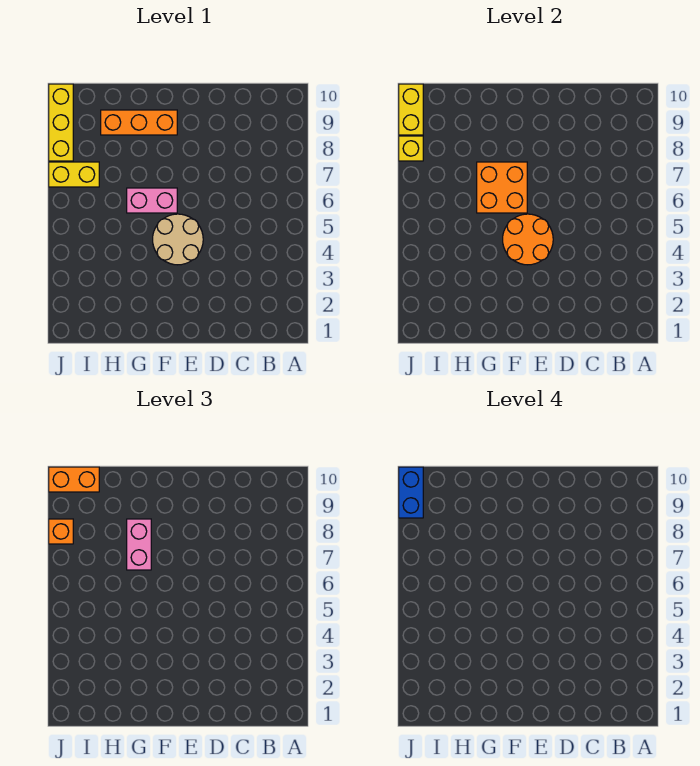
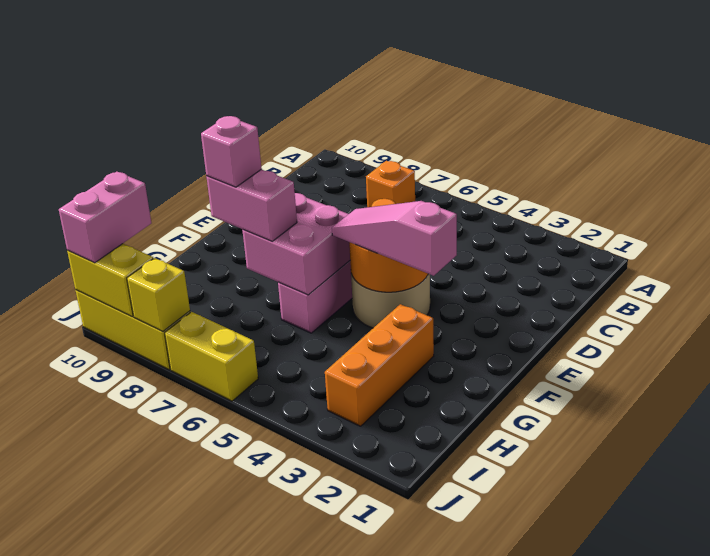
none -> pink 1x3 slope [332,201,457,276]
orange 2x2 brick [477,162,527,213] -> pink 2x2 brick [242,193,350,295]
orange 1x3 brick [101,110,177,135] -> orange 1x3 brick moved to [325,304,434,426]
none -> pink 1x1 brick [201,116,262,187]
yellow 1x2 brick [49,162,99,187] -> yellow 1x2 brick turned to [165,312,258,401]
orange 1x2 brick [49,467,99,492] -> pink 1x2 brick [59,172,151,263]
orange 1x1 brick [49,519,73,544] -> orange 1x1 brick moved to [366,161,415,207]
blue 1x2 brick [399,467,423,518] -> none

